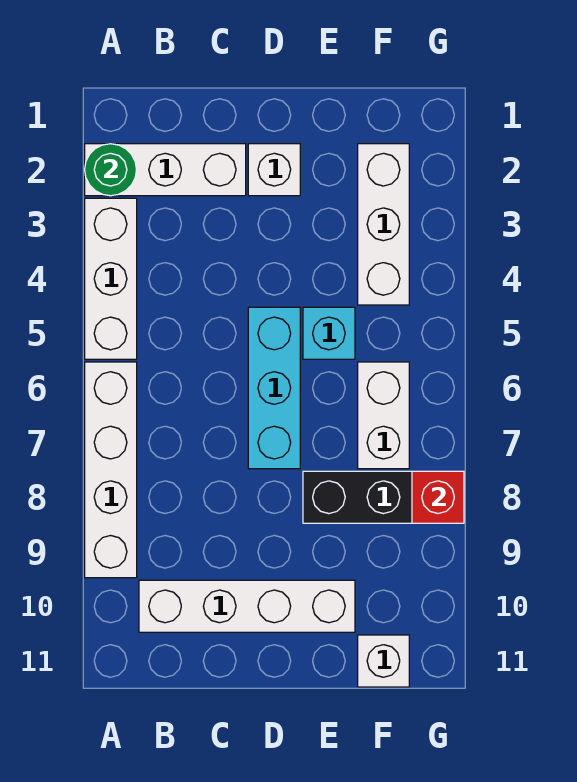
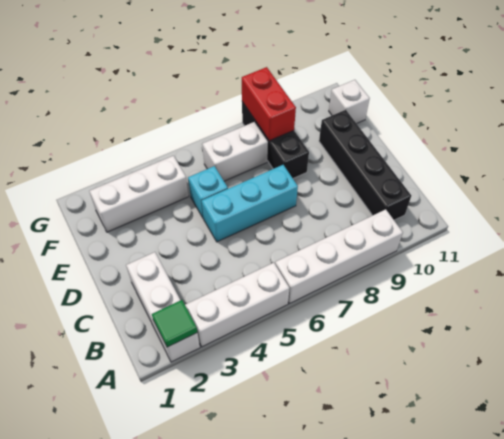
green 1x1 round brick [85,144,137,196] -> green 1x1 tile [152,300,197,347]
white 1x4 brick [139,580,355,632] -> black 1x4 brick [319,110,411,220]
white 1x1 brick [248,144,300,196] -> none
red 1x1 brick [412,471,464,523] -> red 1x2 brick [242,67,296,141]

